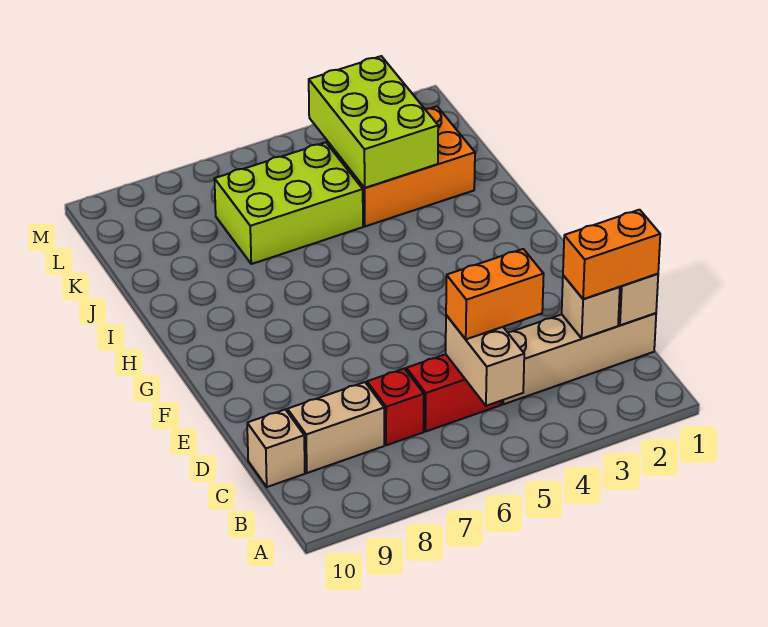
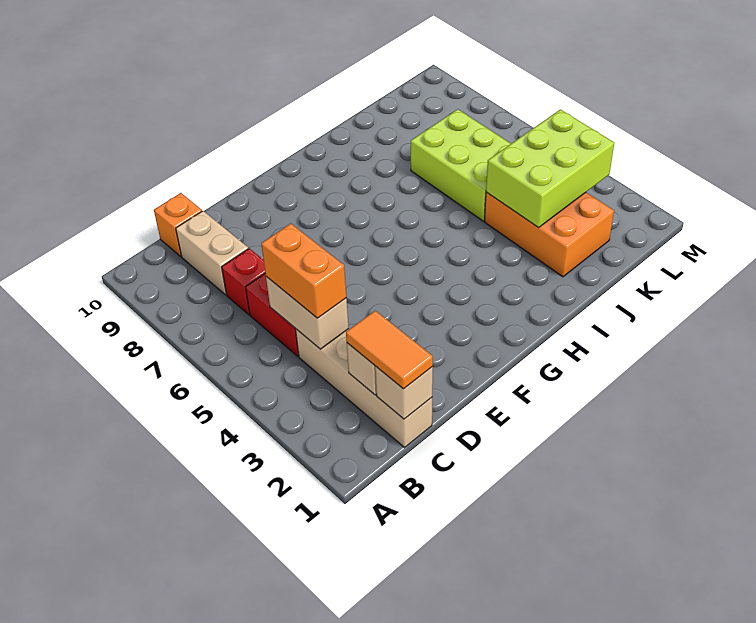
tan 1x2 brick [446,315,524,406] -> tan 1x2 brick turned to [266,277,349,349]
orange 1x2 brick [563,210,660,299] -> orange 1x2 tile [346,311,433,389]
tan 1x1 brick [247,410,305,487] -> orange 1x1 brick [154,193,202,257]

